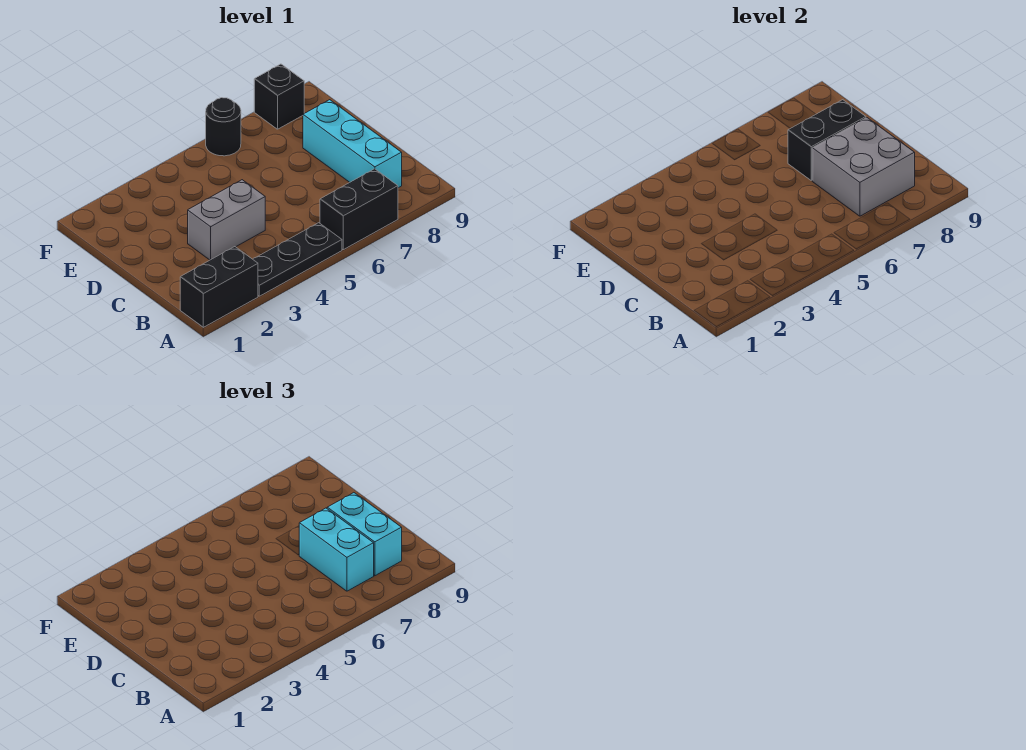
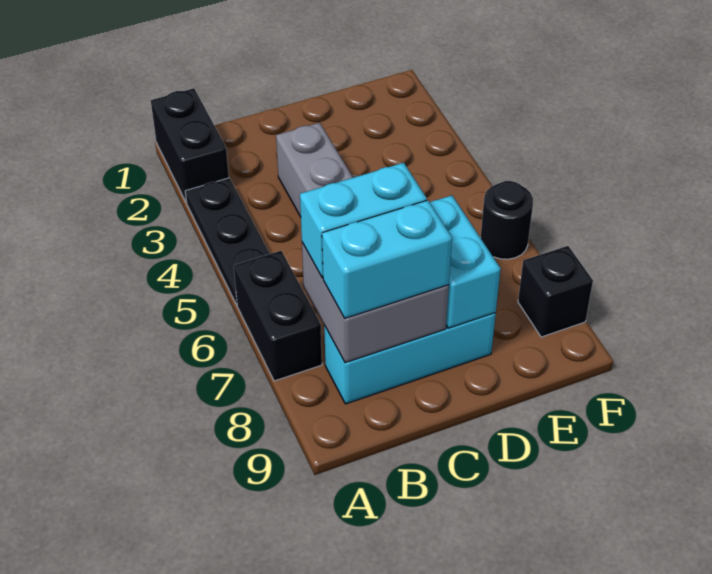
black 1x2 brick [788,100,866,180] -> cyan 1x2 brick [430,196,501,328]

